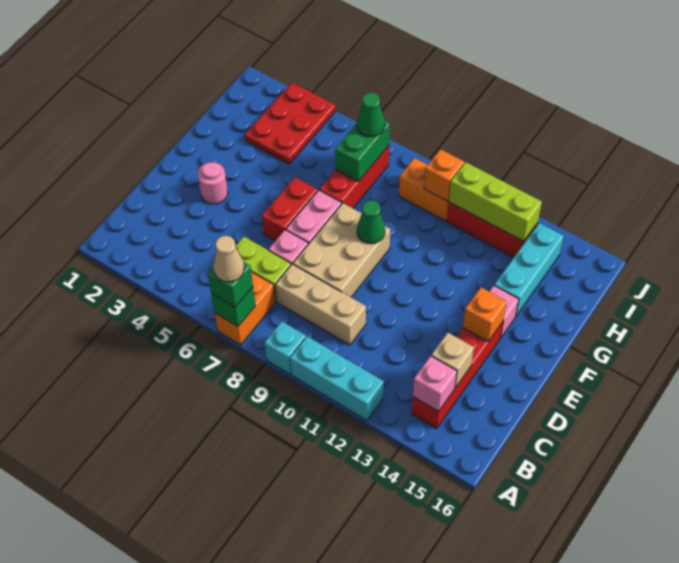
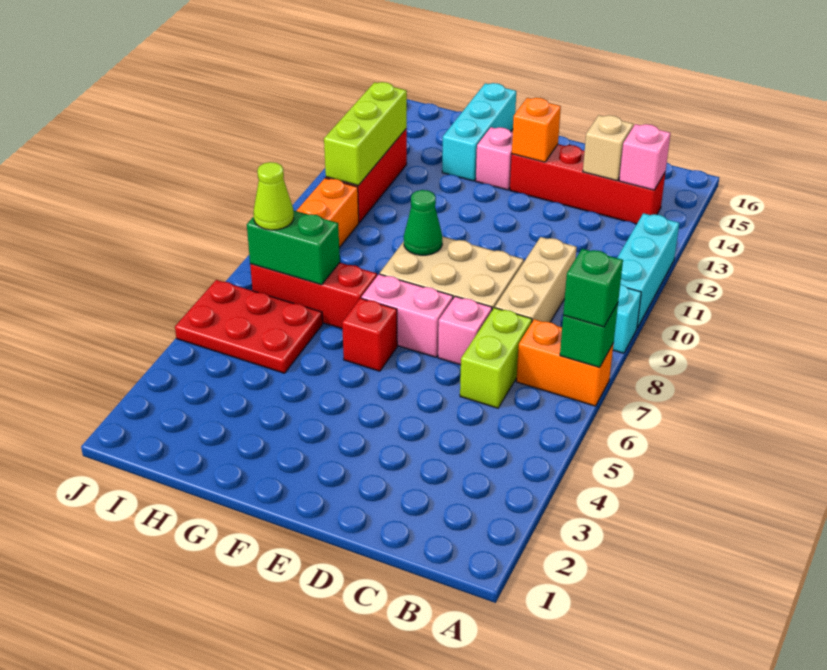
tan 1x1 cone [213,236,244,282] -> none
pink 1x1 round brick [198,162,228,204] -> none
red 1x2 brick [262,177,318,241] -> red 1x1 brick [342,298,397,371]
cyan 1x3 brick [494,223,564,316] -> cyan 1x3 brick turned to [442,83,516,181]
red 2x3 plate [245,83,335,164] -> red 2x3 plate moved to [175,280,323,373]
green 1x1 cone [357,93,385,137] -> lime 1x1 cone [253,162,294,230]
orange 1x1 brick [424,149,464,201] -> none

